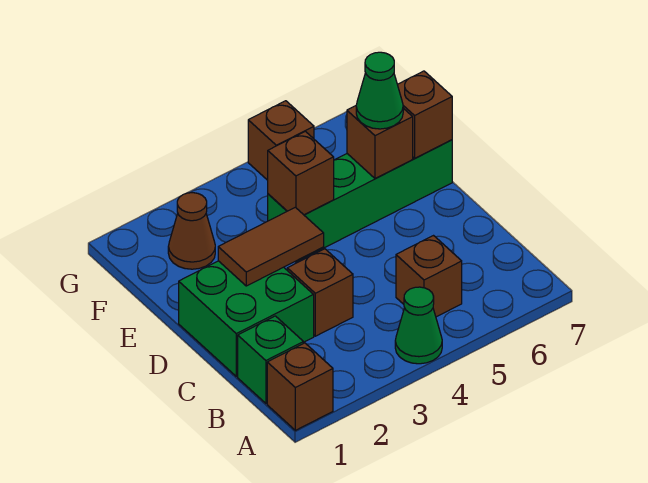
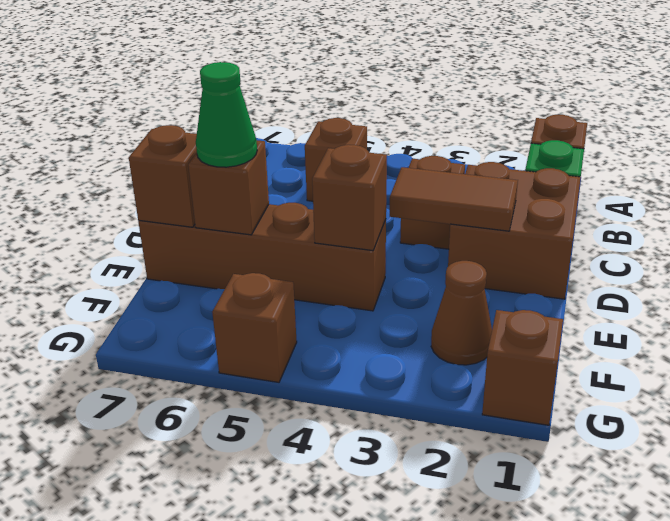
green 1x1 cone [395,287,442,364] -> none
green 2x2 brick [179,261,314,376] -> brown 2x2 brick [448,162,581,299]
green 1x4 brick [268,140,452,262] -> brown 1x4 brick [138,203,386,311]
none -> brown 1x1 brick [482,310,563,425]

